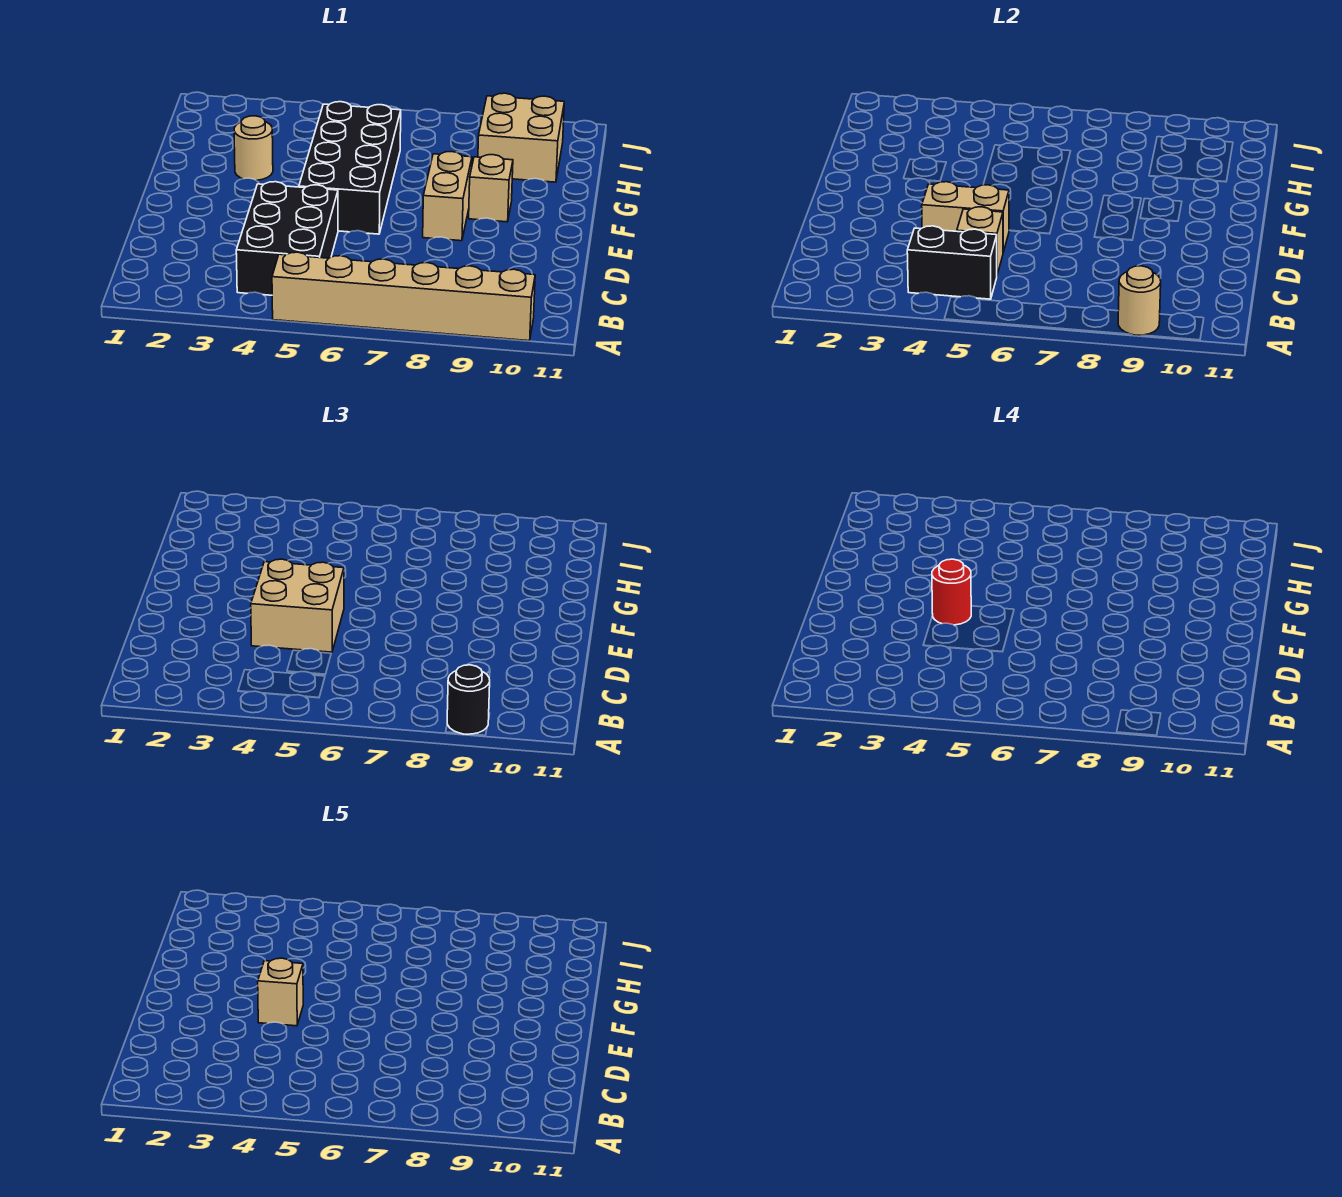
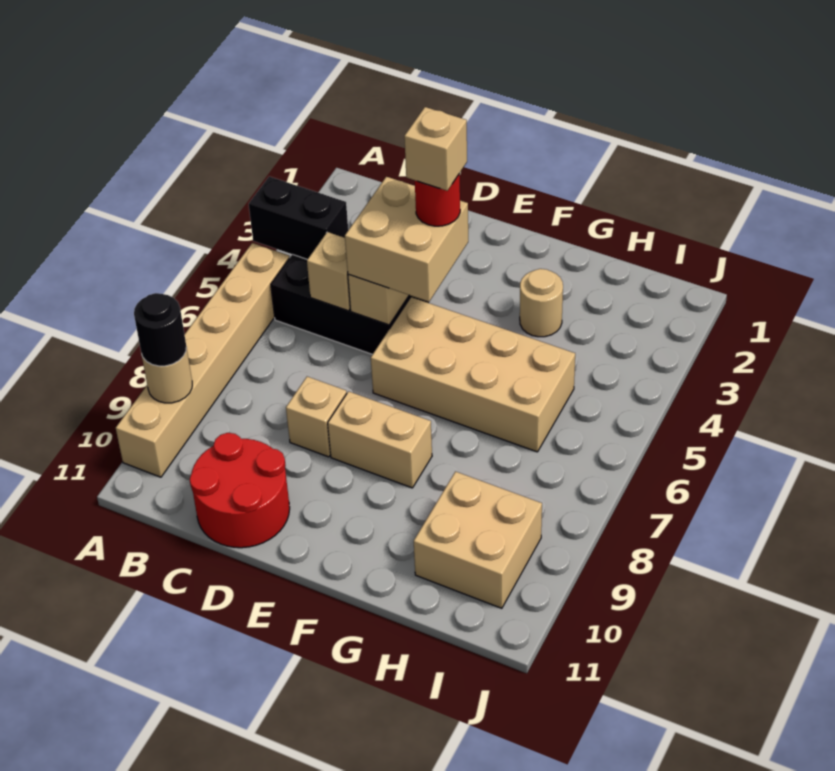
black 1x2 brick [907,226,997,299] -> black 1x2 brick turned to [249,176,348,259]
none -> red 2x2 round brick [190,433,290,548]
black 2x4 brick [299,102,401,234] -> tan 2x4 brick [371,297,575,452]
tan 1x1 brick [469,155,513,222] -> tan 1x1 brick moved to [286,377,347,457]

